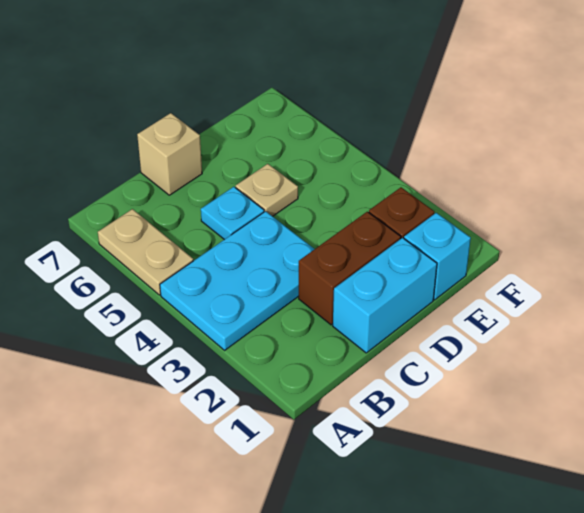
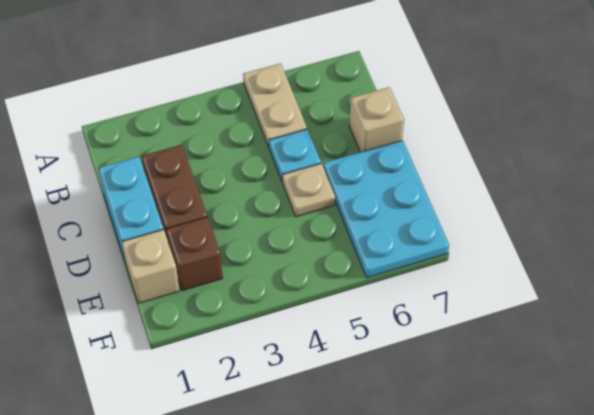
cyan 2x3 plate [160,211,314,350] -> cyan 2x3 plate moved to [323,140,449,278]
tan 1x2 plate [98,209,193,295] -> tan 1x2 plate turned to [243,63,307,147]
cyan 1x1 brick [404,213,471,300] -> tan 1x1 brick [122,229,180,303]

